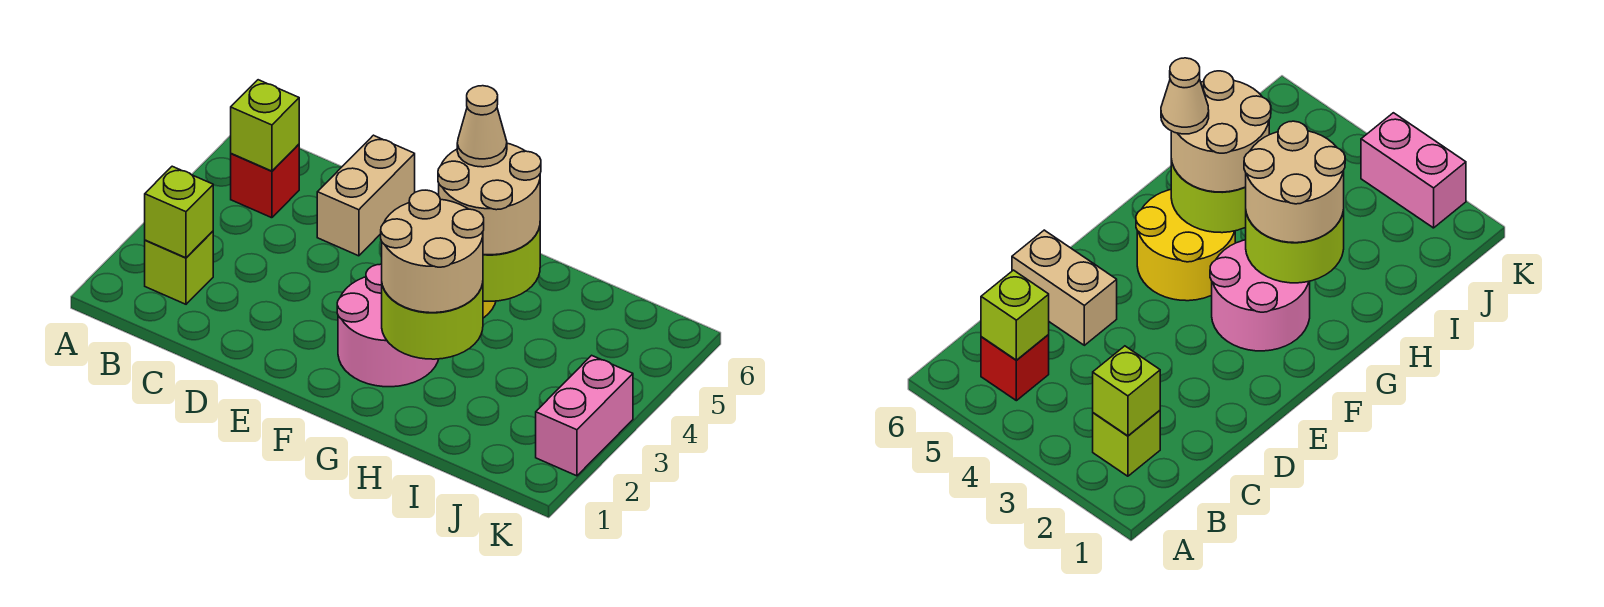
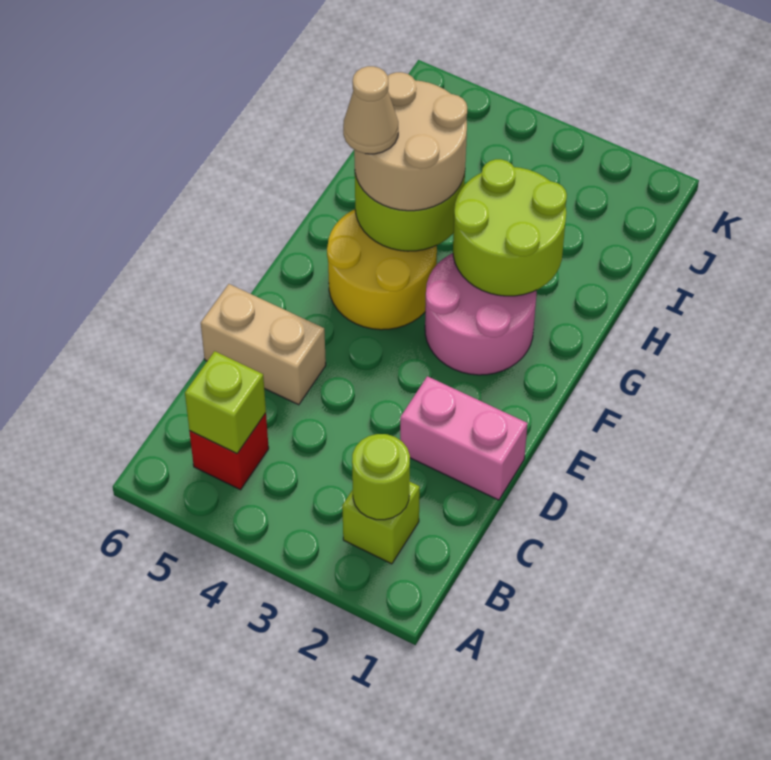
lime 1x1 brick [145,166,213,258] -> lime 1x1 round brick [352,434,410,520]
tan 2x2 round brick [381,190,484,313] -> none
pink 1x2 brick [536,355,633,476] -> pink 1x2 brick moved to [400,376,528,500]

